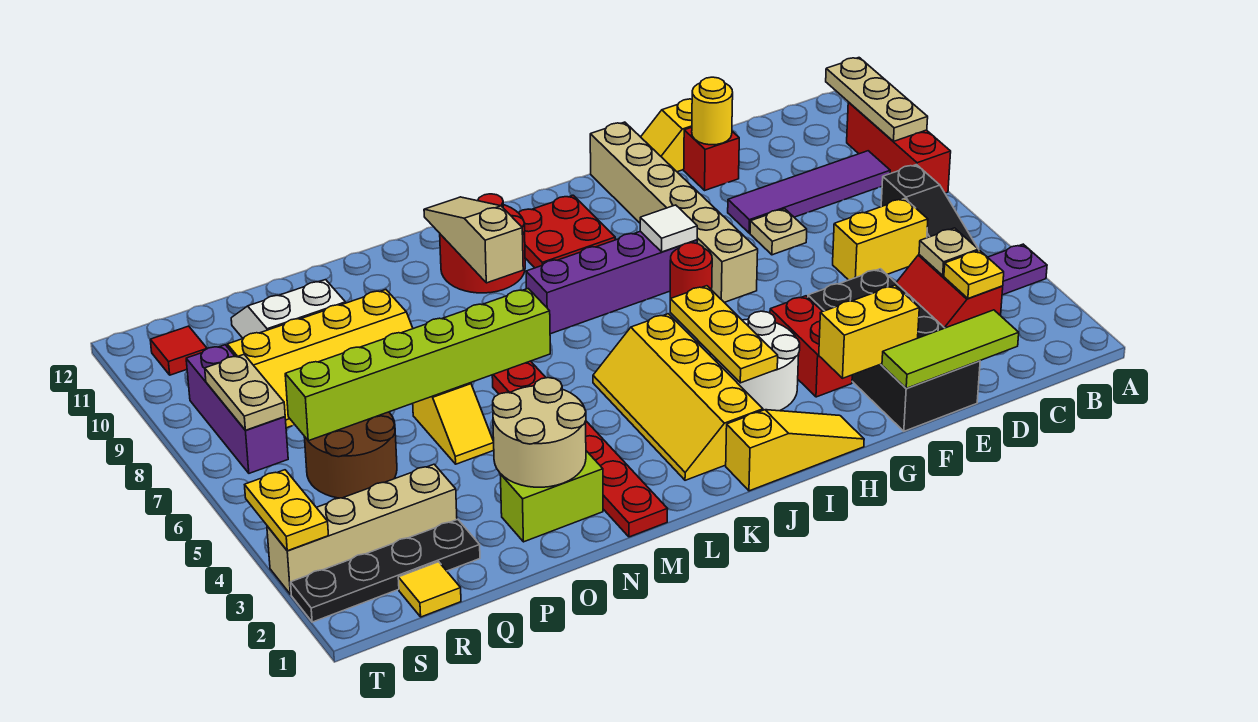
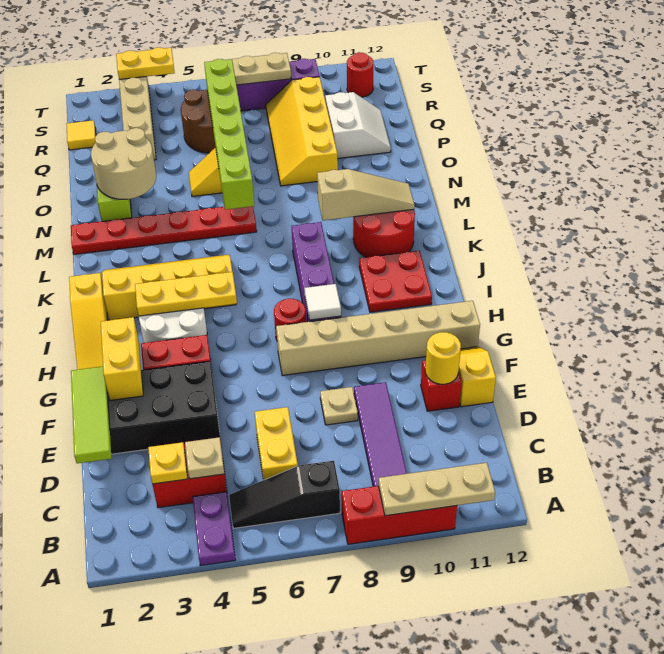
black 1x4 plate [291,519,480,622] -> none
red 1x1 tile [150,326,207,375] -> red 1x1 round brick [347,52,373,97]

